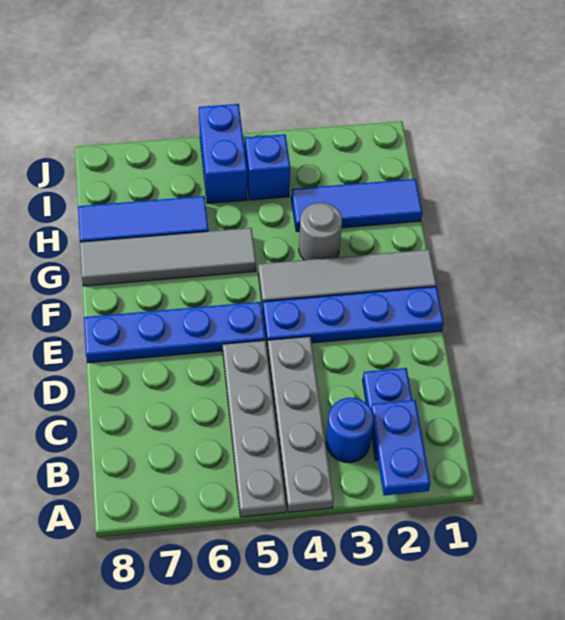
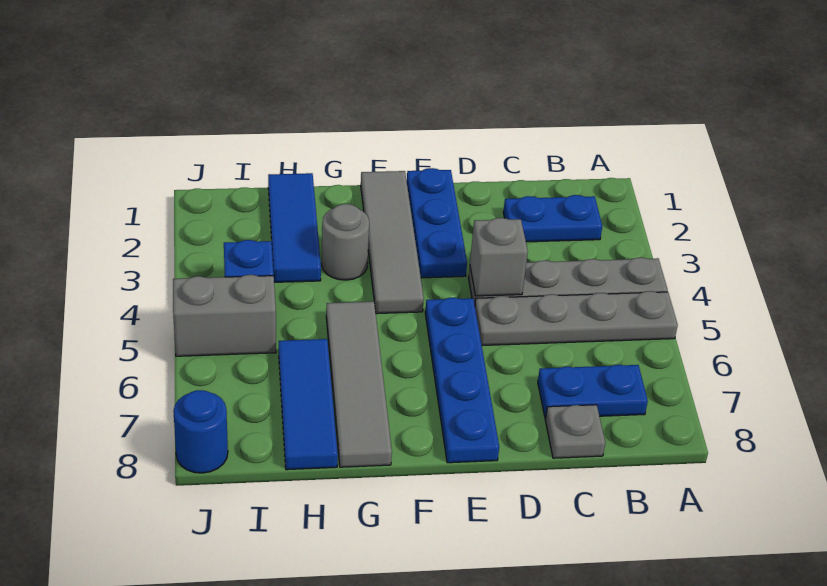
blue 1x2 plate [371,400,430,495] -> blue 1x2 plate moved to [538,365,648,418]
blue 1x1 round brick [326,398,374,463] -> blue 1x1 round brick moved to [173,390,228,473]
none -> grey 1x1 plate [545,405,605,458]
none -> grey 1x1 brick [470,218,528,296]
blue 1x4 plate [263,287,444,347] -> blue 1x3 plate [407,168,467,278]
blue 1x2 brick [199,104,247,204] -> grey 1x2 brick [173,275,276,356]

